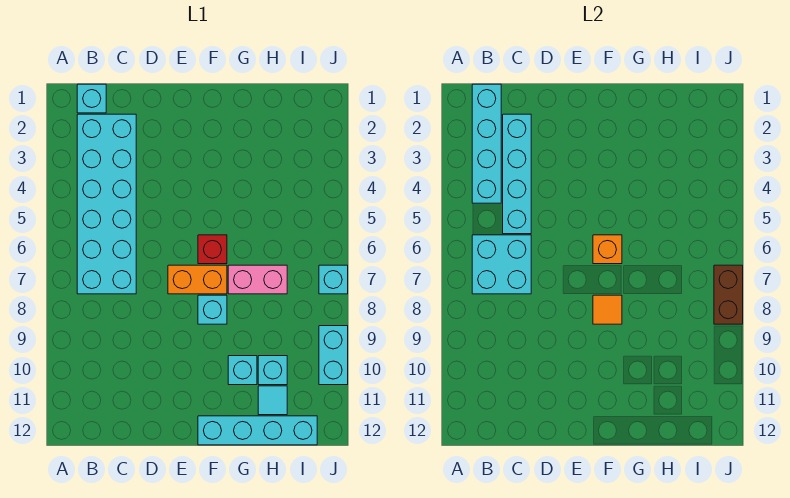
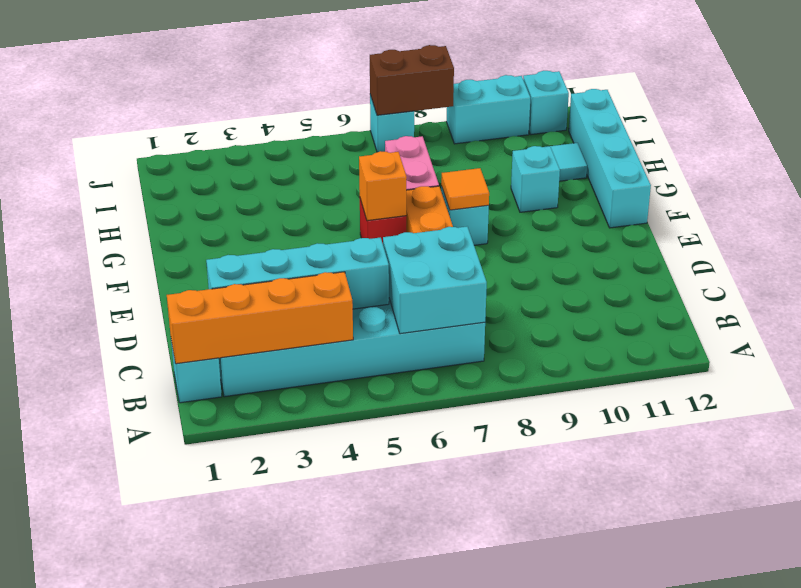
cyan 1x4 brick [472,84,501,203] -> orange 1x4 brick [167,272,353,364]
cyan 1x1 brick [258,356,287,385] -> cyan 1x1 brick moved to [523,71,569,135]

